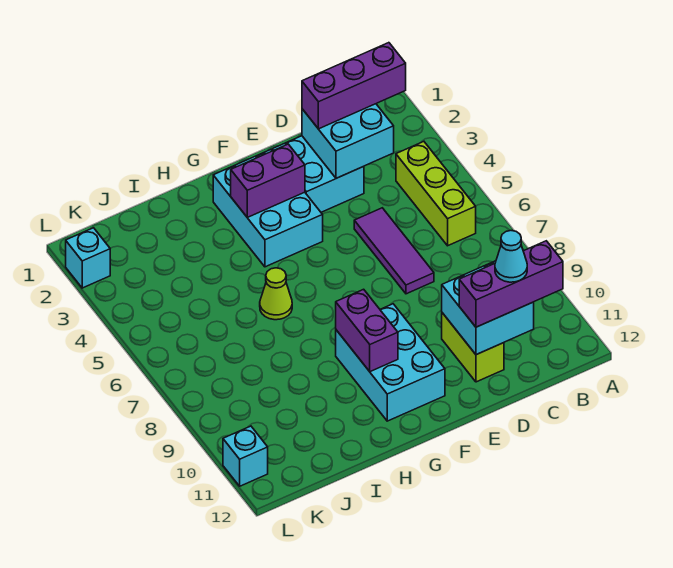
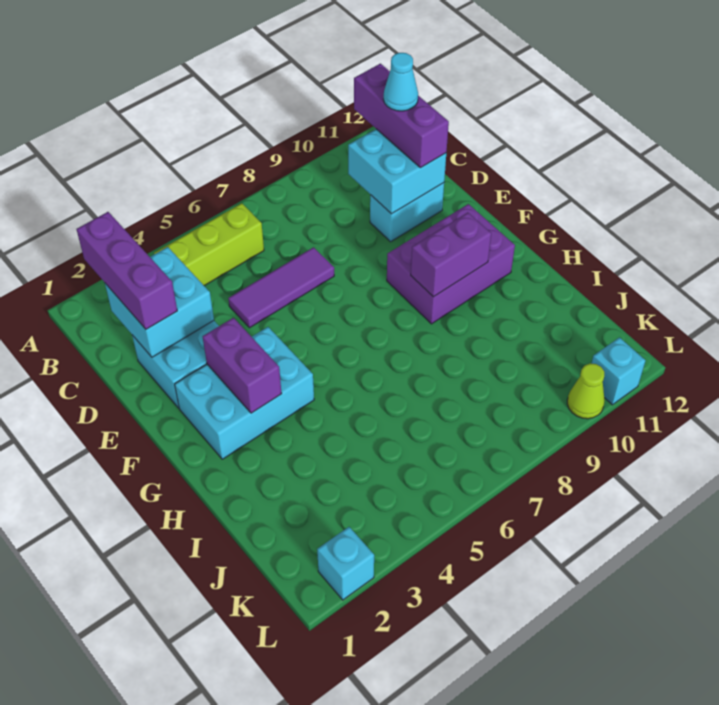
lime 1x2 brick [442,313,504,382] -> cyan 1x2 brick [370,183,444,242]
cyan 2x3 brick [336,304,445,421] -> purple 2x3 brick [387,204,515,324]
lime 1x1 cone [260,268,292,320] -> lime 1x1 cone moved to [567,363,604,419]

